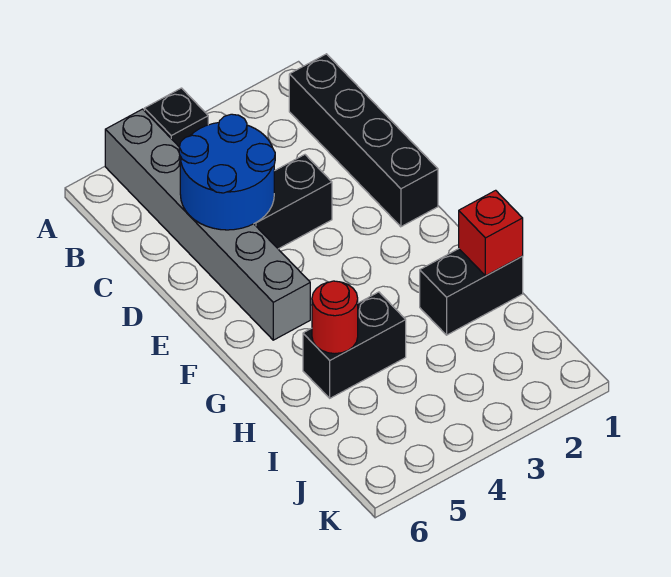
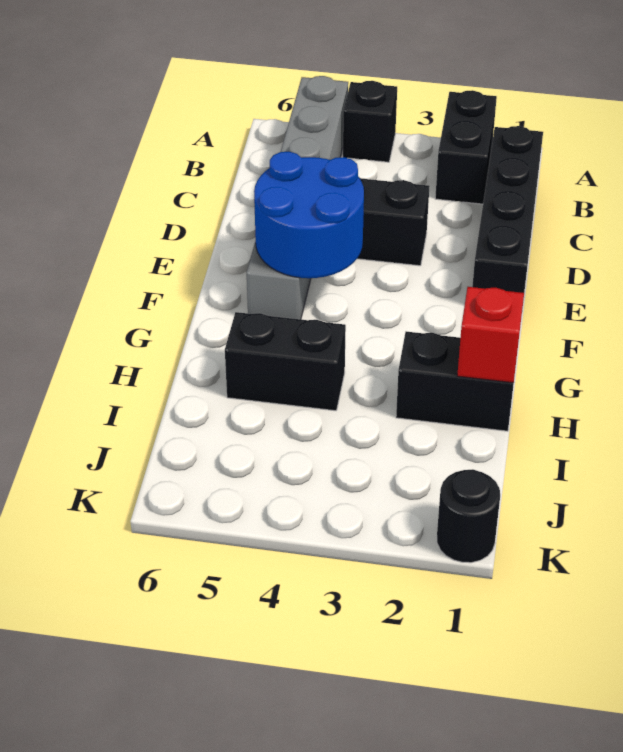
none -> black 1x2 brick [435,90,497,204]
blue 2x2 round brick [179,114,275,230] -> blue 2x2 round brick moved to [254,152,364,278]
red 1x1 round brick [312,281,358,354] -> none
none -> black 1x1 round brick [437,469,500,563]

